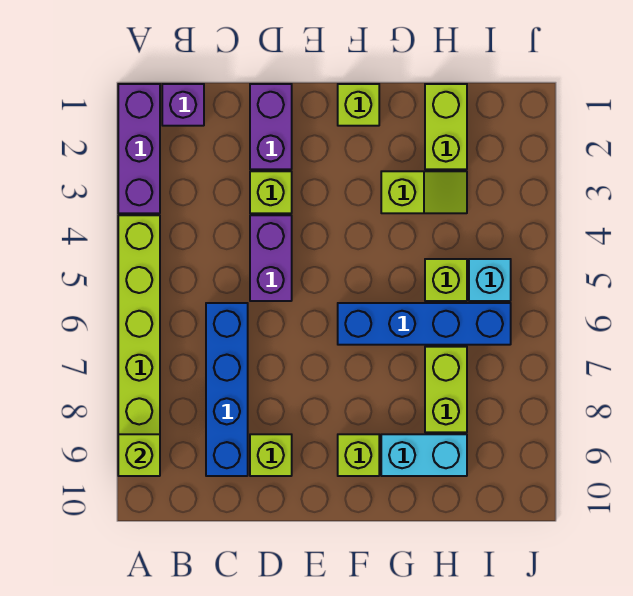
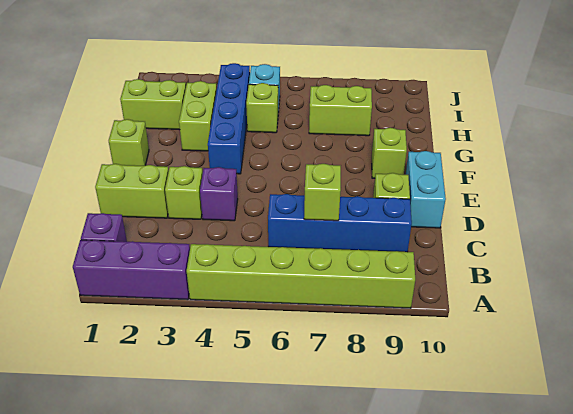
lime 1x1 brick [118,434,160,476] -> lime 1x1 brick moved to [304,164,341,221]
purple 1x2 brick [250,84,292,169] -> lime 1x2 brick [95,164,169,218]
purple 1x2 brick [250,215,292,301] -> purple 1x1 brick [200,167,238,221]
blue 1x4 brick [338,303,511,345] -> blue 1x4 brick moved to [208,63,250,174]
lime 1x2 slope [381,171,467,213] -> lime 1x2 brick [179,81,217,151]
cyan 1x2 brick [381,434,467,476] -> cyan 1x2 brick moved to [406,151,446,228]

